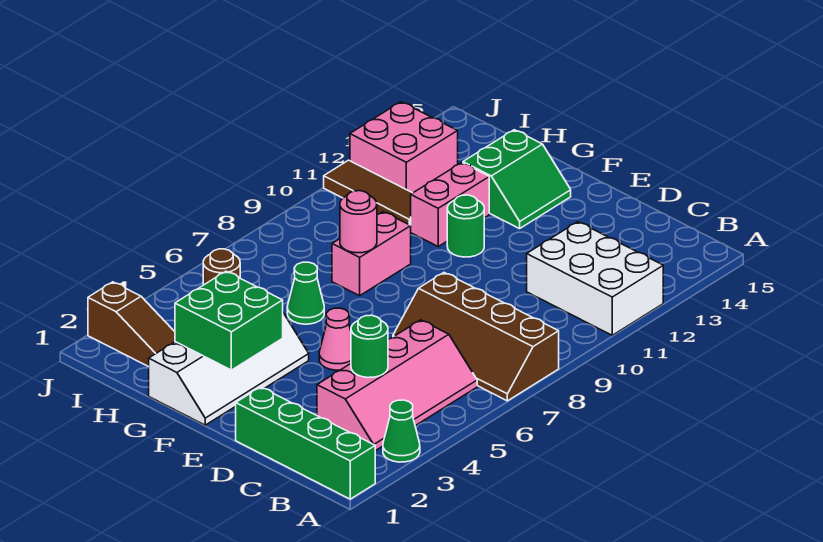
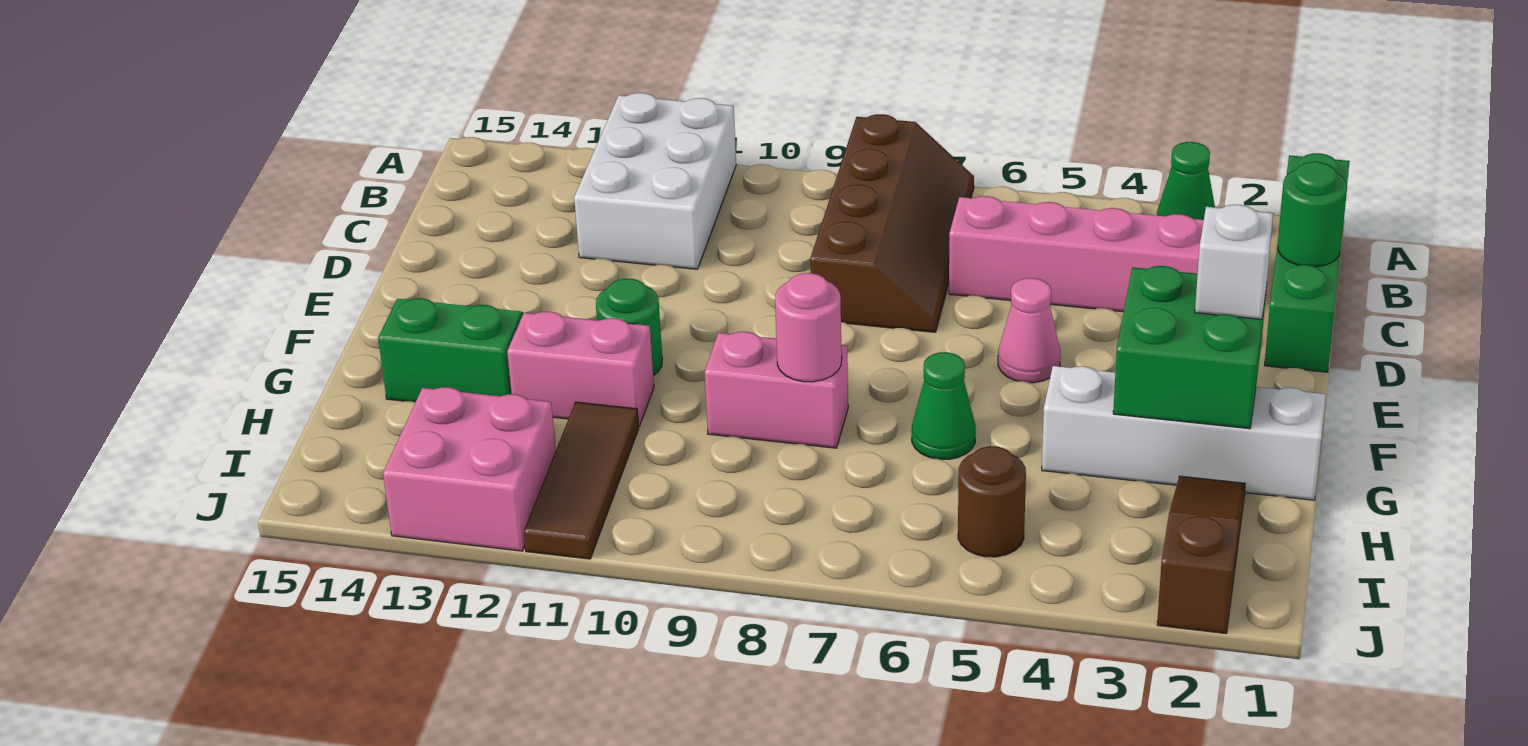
green 1x1 round brick [351,315,388,378] -> green 1x1 round brick moved to [1278,162,1347,267]
none -> white 1x1 brick [1195,205,1273,319]

